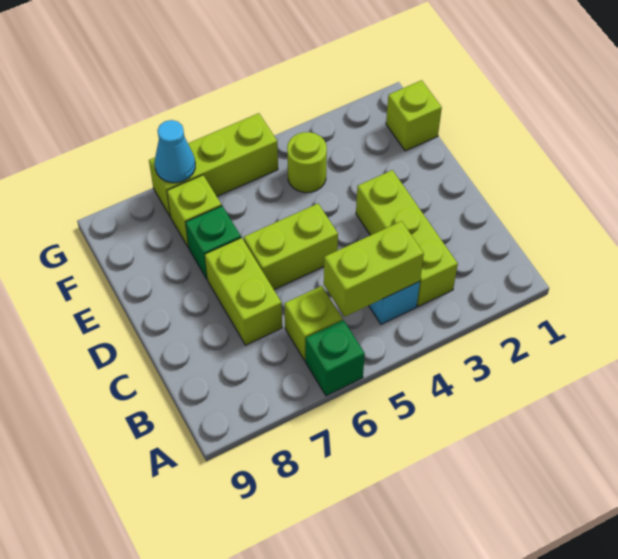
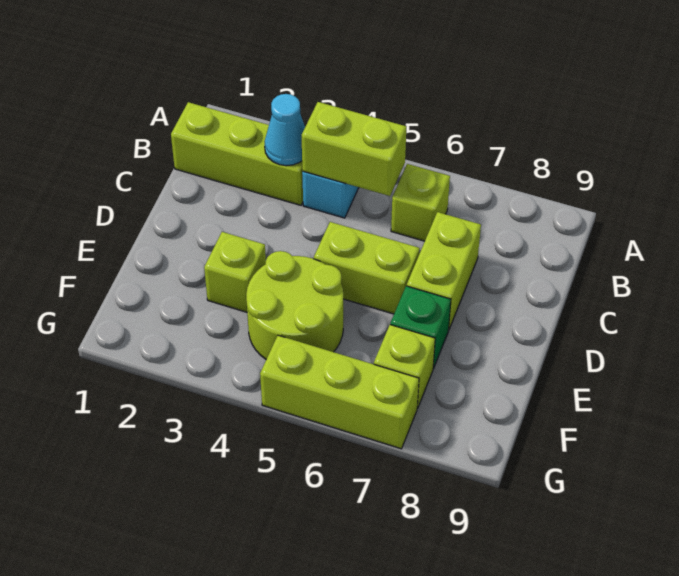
green 1x1 brick [306,320,365,396] -> none
lime 1x3 brick [356,170,458,306] -> lime 1x3 brick turned to [171,102,303,205]
lime 1x1 brick [386,80,442,151] -> lime 1x1 brick moved to [204,232,266,312]
lime 1x1 round brick [287,132,327,193] -> lime 2x2 round brick [246,251,343,359]
cyan 1x1 cone [155,120,195,183] -> cyan 1x1 cone moved to [264,94,305,166]

